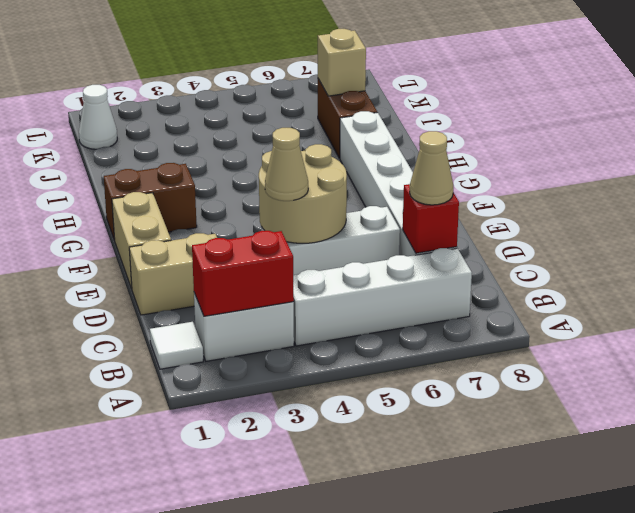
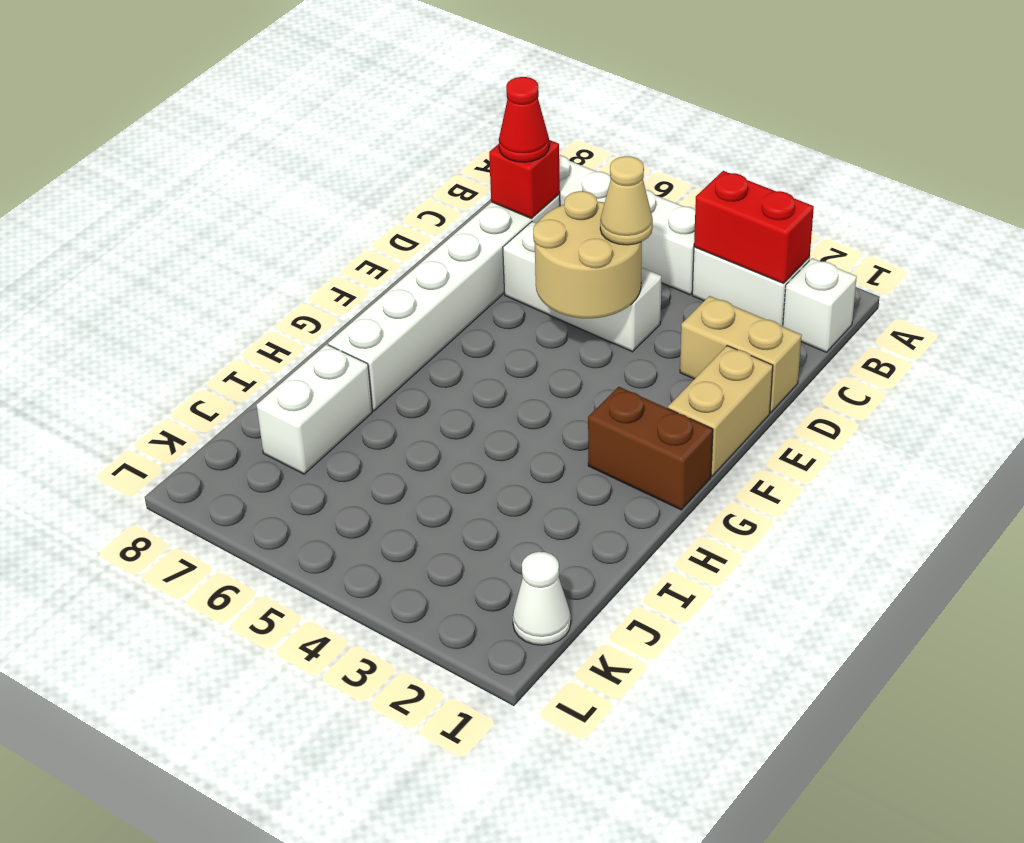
white 1x1 tile [150,322,203,369] -> white 1x1 brick [783,258,857,352]
tan 1x1 cone [410,131,453,205] -> red 1x1 cone [499,77,549,162]
brown 1x2 brick [318,79,377,158] -> white 1x2 brick [257,344,372,474]
tan 1x1 brick [318,29,366,96] -> none

